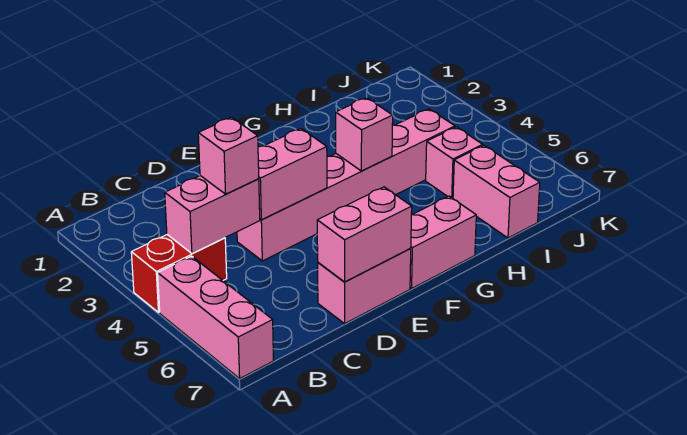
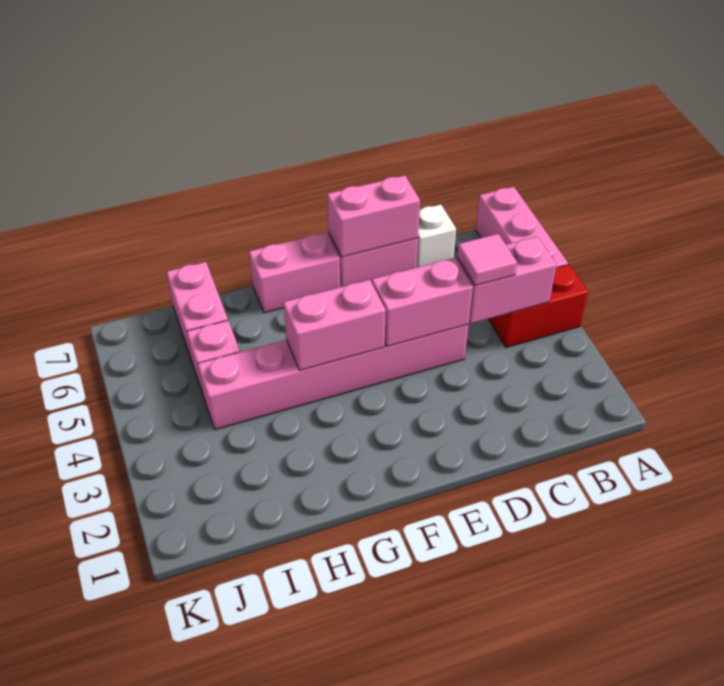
pink 1x1 brick [198,117,259,194] -> pink 1x1 tile [457,234,517,286]
none -> white 1x1 brick [416,205,456,268]
pink 1x1 brick [336,98,393,171] -> pink 1x2 brick [283,280,386,370]

